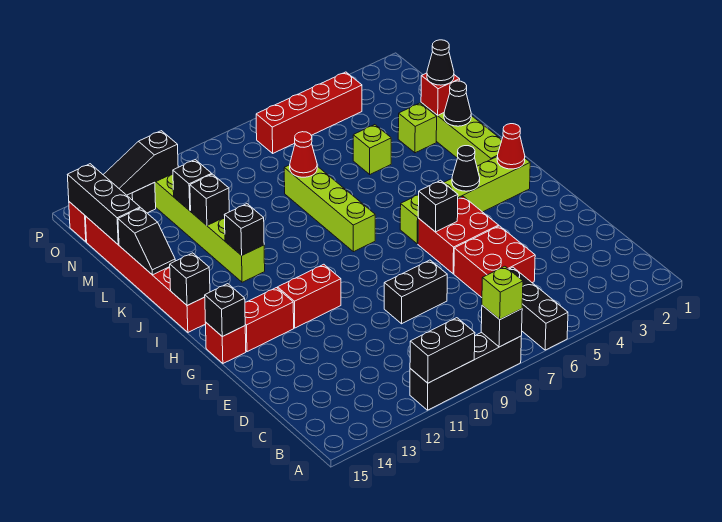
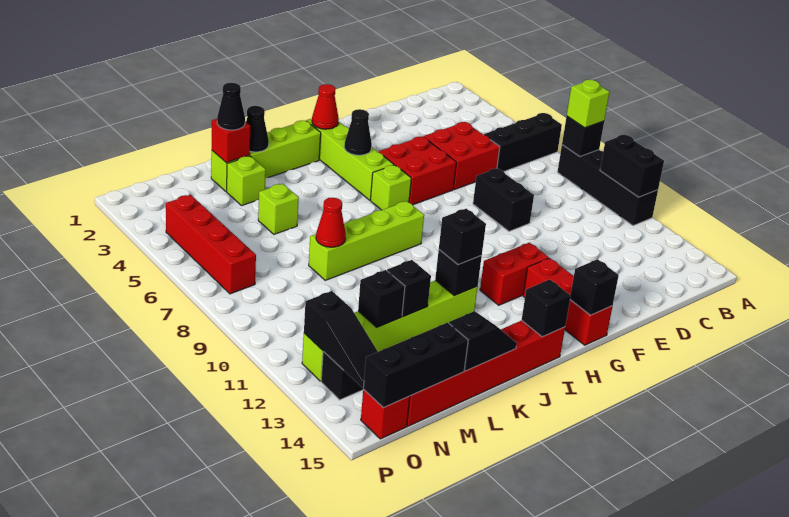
black 1x1 brick [418,180,458,232] -> black 1x1 brick moved to [439,209,486,265]
red 1x2 brick [278,264,341,328] -> red 1x2 brick turned to [480,243,549,305]

